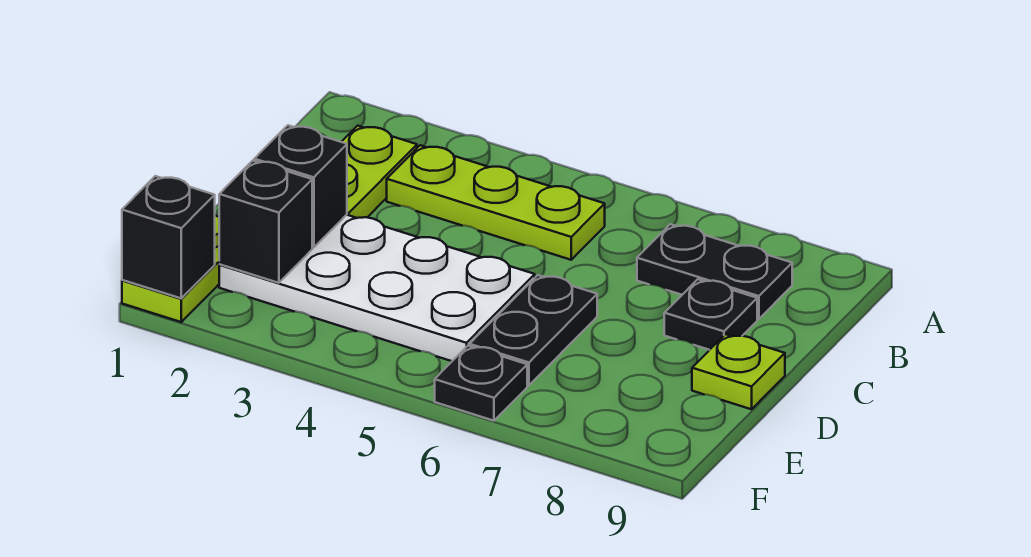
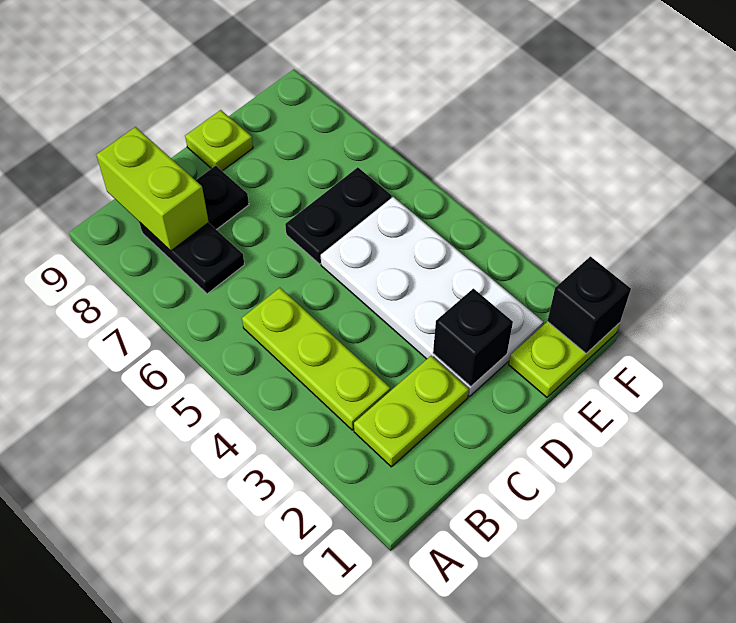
none -> lime 1x2 brick [96,127,209,251]
black 1x1 brick [219,161,312,283] -> none
black 1x1 plate [435,346,527,421] -> none

